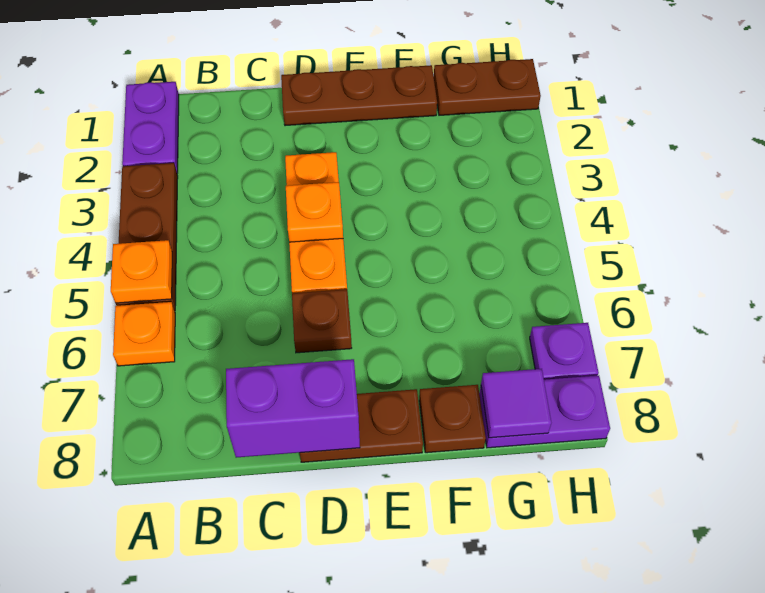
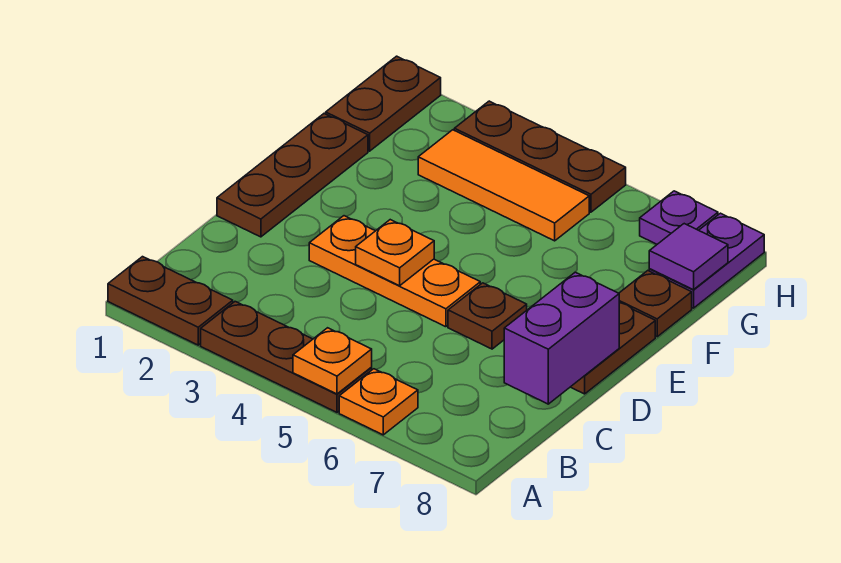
purple 1x2 plate [122,82,179,173] -> brown 1x2 plate [108,257,233,345]
none -> orange 1x3 tile [418,130,589,241]
none -> brown 1x3 plate [454,101,626,212]

